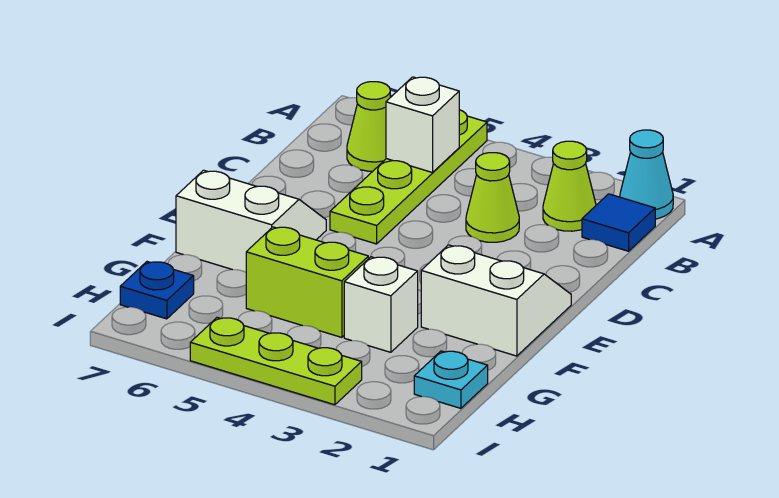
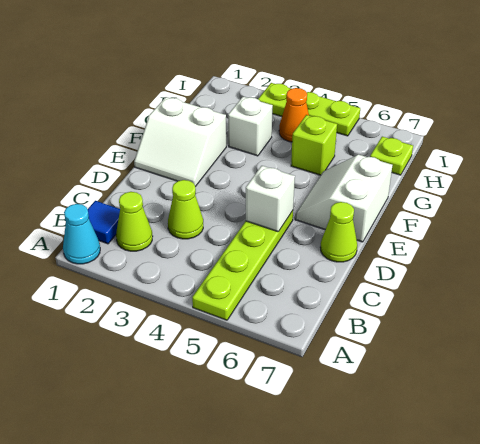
white 1x1 brick [386,77,459,173] -> white 1x1 brick moved to [246,166,295,232]
lime 1x1 cone [347,82,390,171] -> lime 1x1 cone moved to [320,202,357,262]
white 2x2 slope [176,170,326,272] -> white 2x2 slope turned to [295,155,393,242]
lime 1x2 brick [246,227,368,337] -> lime 1x1 brick [291,115,337,175]
cyan 1x1 plate [414,351,488,408] -> none
none -> orange 1x1 cone [279,88,309,142]
blue 1x1 plate [120,262,194,319] -> lime 1x1 plate [370,137,413,175]

